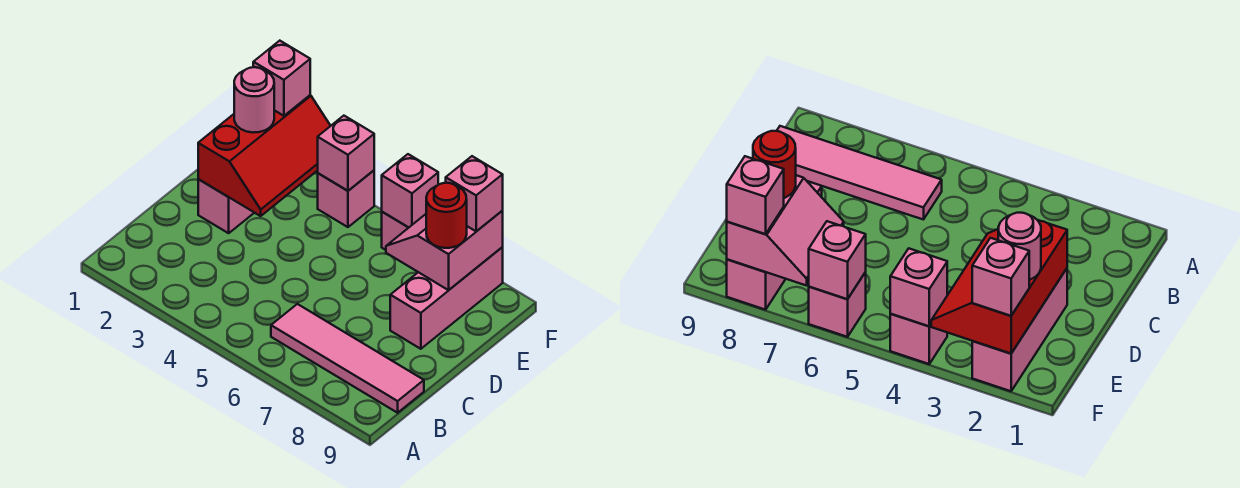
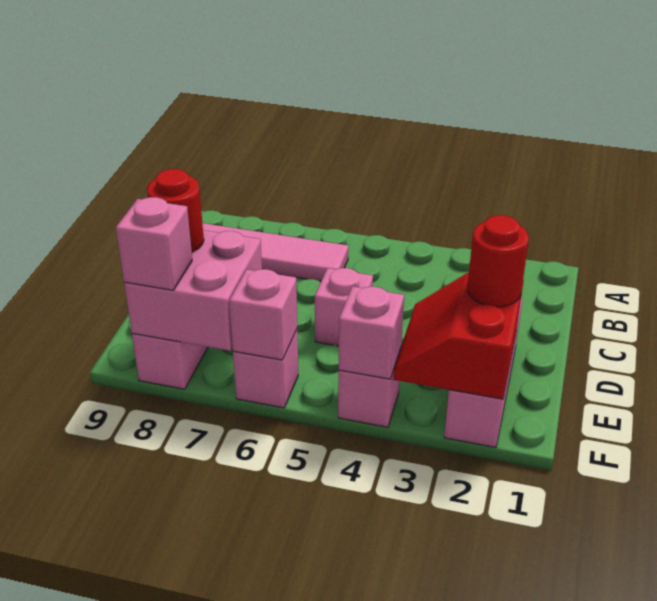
red 2x3 slope [198,95,330,216] -> red 2x2 slope [393,272,524,399]
pink 1x1 round brick [234,67,274,133] -> red 1x1 round brick [468,215,529,307]
pink 2x2 slope [386,211,503,290] -> pink 2x2 brick [124,230,262,351]
pink 1x1 brick [253,41,310,116] -> pink 1x1 brick moved to [315,268,373,346]

